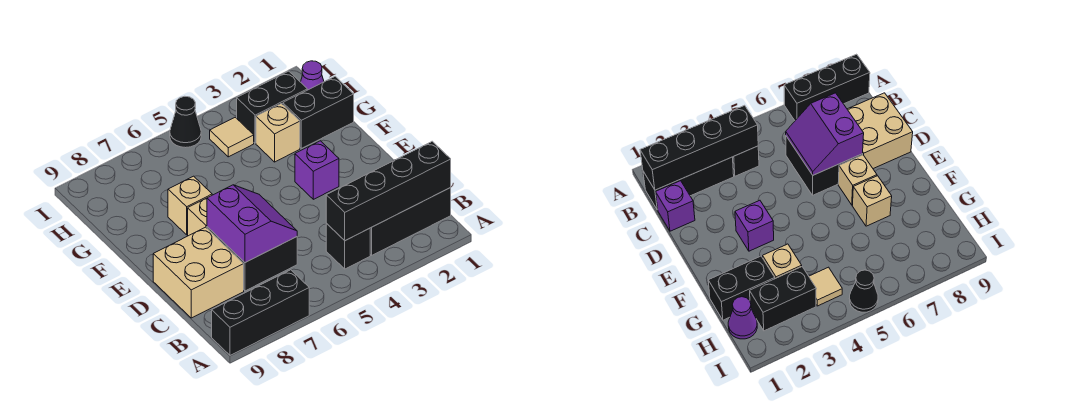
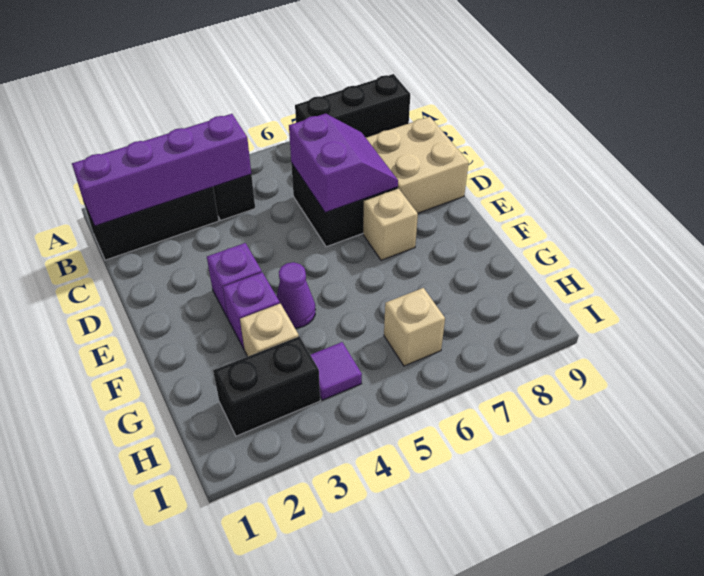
black 1x4 brick [326,141,451,241] -> purple 1x4 brick [72,114,251,226]
purple 1x1 brick [656,181,695,231] -> purple 1x1 brick moved to [223,272,280,349]
purple 2x2 slope [207,185,297,263] -> purple 2x2 slope turned to [289,113,398,213]
tan 1x1 brick [168,176,212,235] -> tan 1x1 brick moved to [384,288,445,366]
black 1x2 brick [283,76,354,148] -> none
purple 1x1 cone [301,61,324,90] -> purple 1x1 cone moved to [277,262,316,328]
tan 1x1 tile [210,117,254,157] -> purple 1x1 tile [311,342,362,400]
black 1x1 cone [170,96,201,148] -> none

